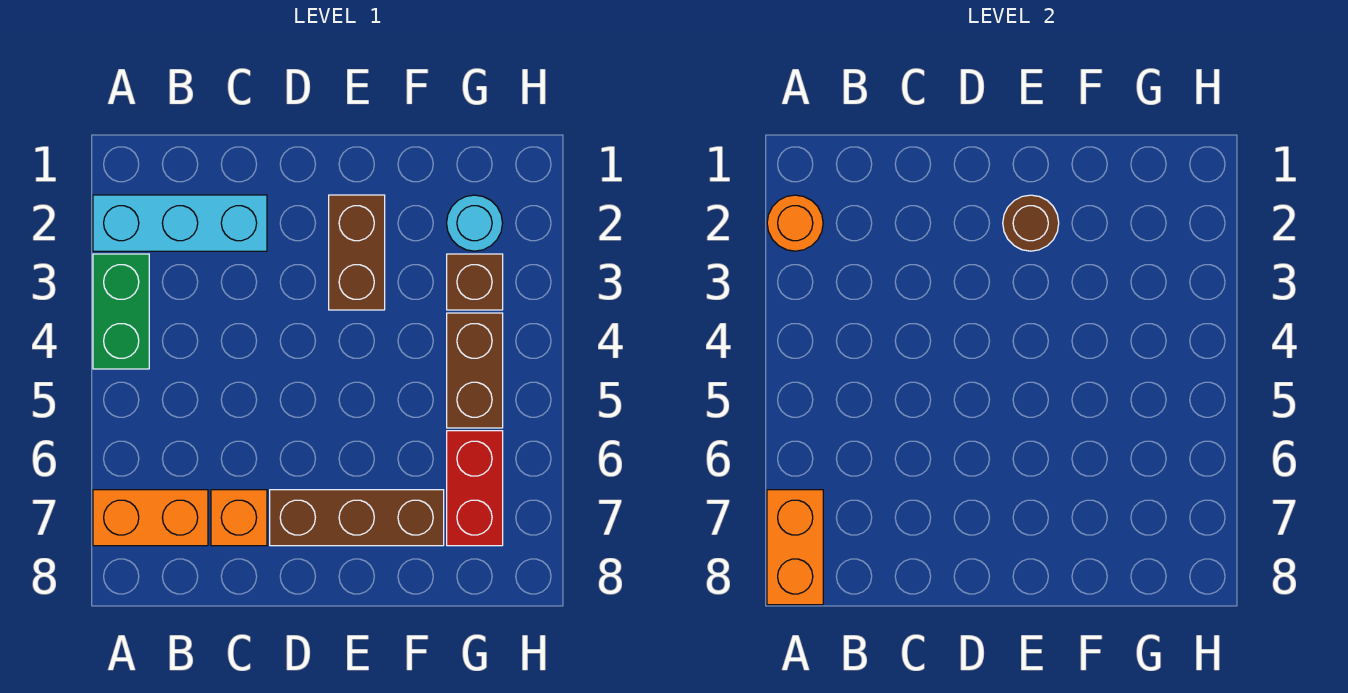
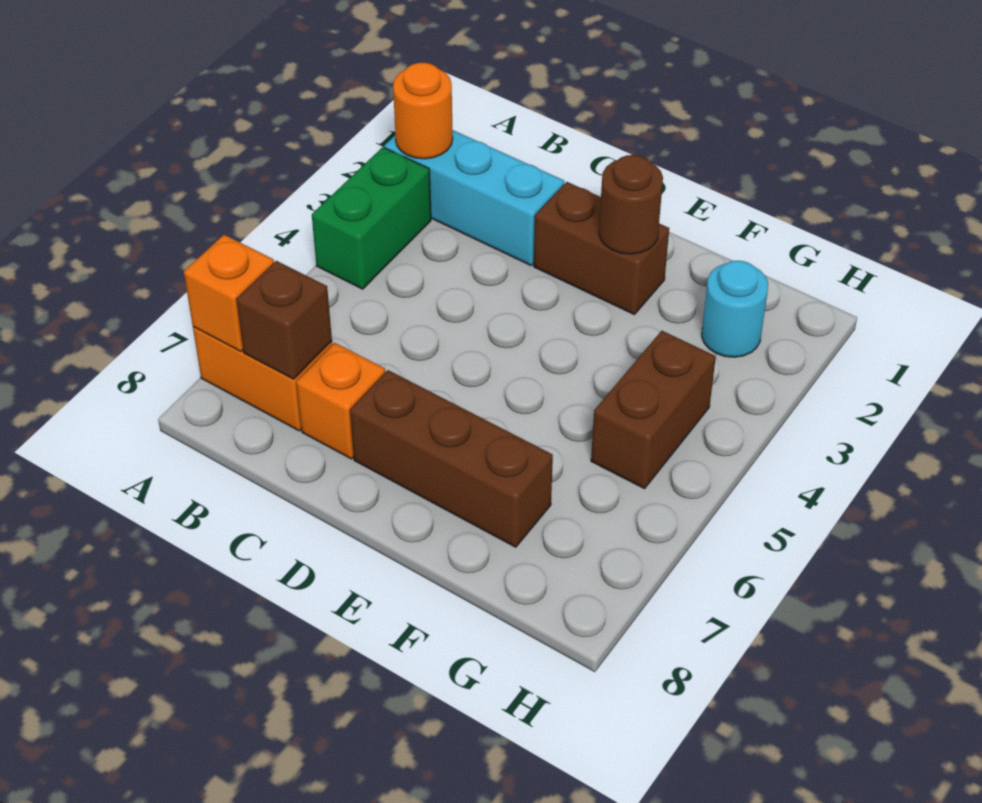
orange 1x2 brick [767,490,823,605] -> orange 1x1 brick [184,235,274,351]
brown 1x2 brick [329,195,385,310] -> brown 1x2 brick turned to [534,182,669,315]
brown 1x1 brick [447,254,503,310] -> brown 1x1 brick moved to [236,261,332,379]
red 1x2 brick [447,431,503,546] -> none

